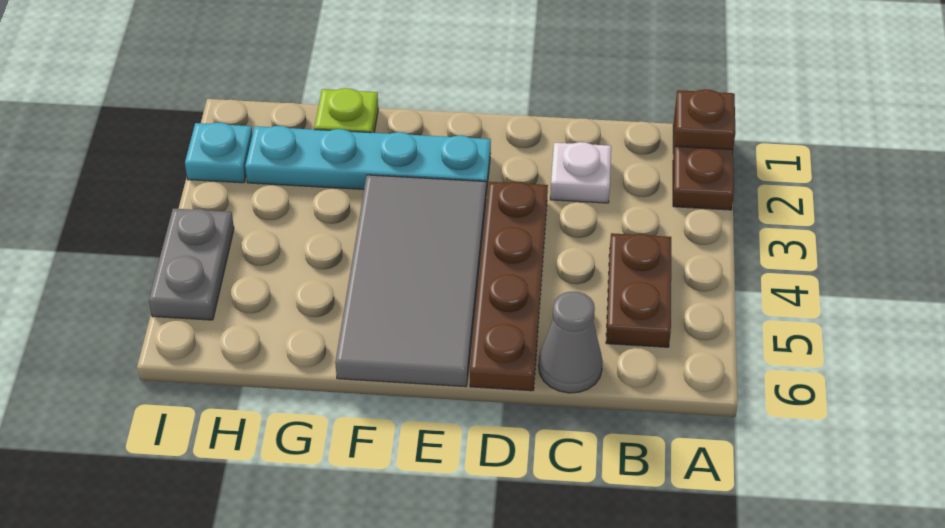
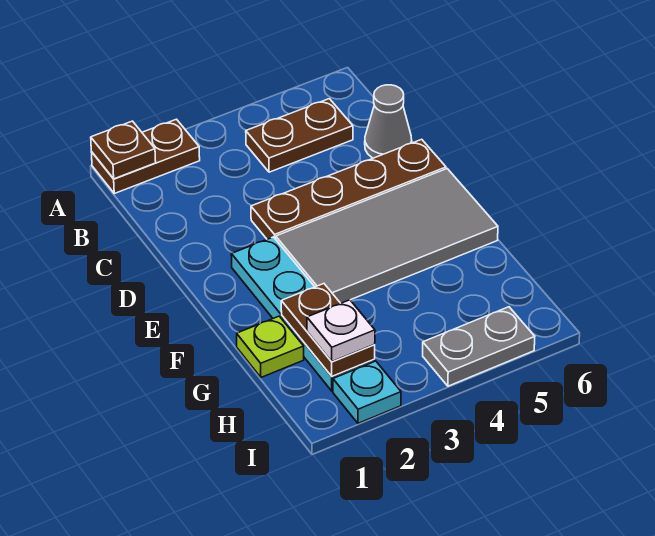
white 1x1 plate [550,142,611,203] -> white 1x1 plate moved to [307,300,375,362]
none -> brown 1x2 plate [281,284,375,376]

